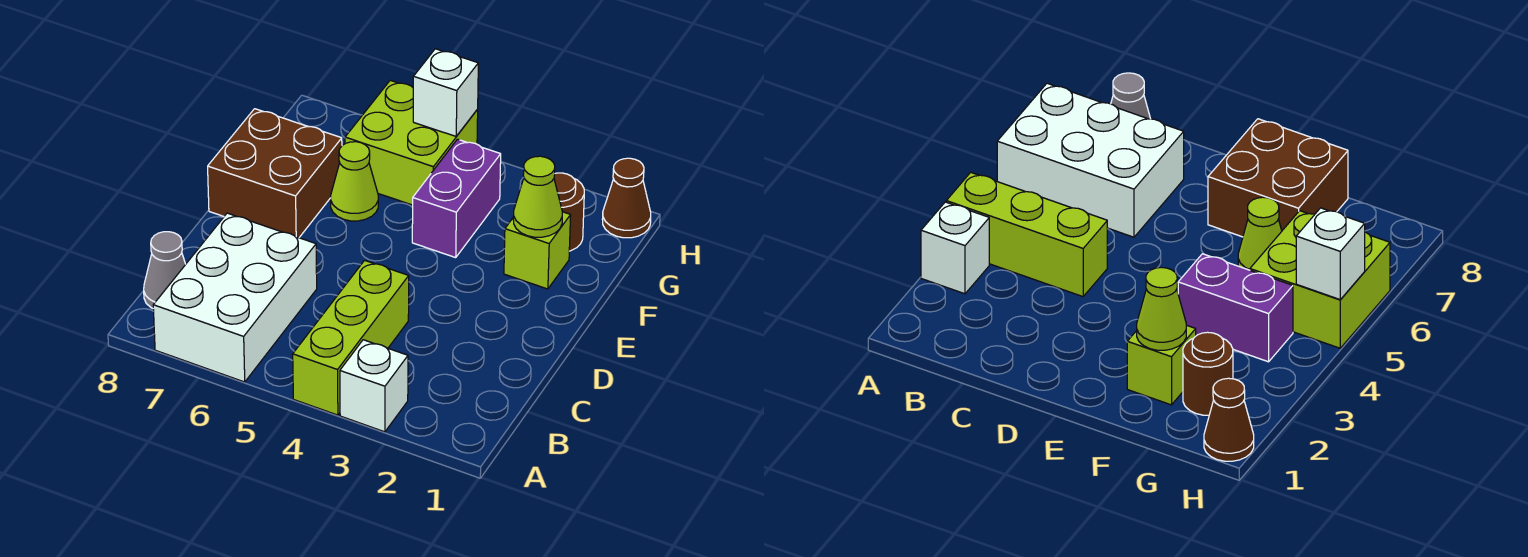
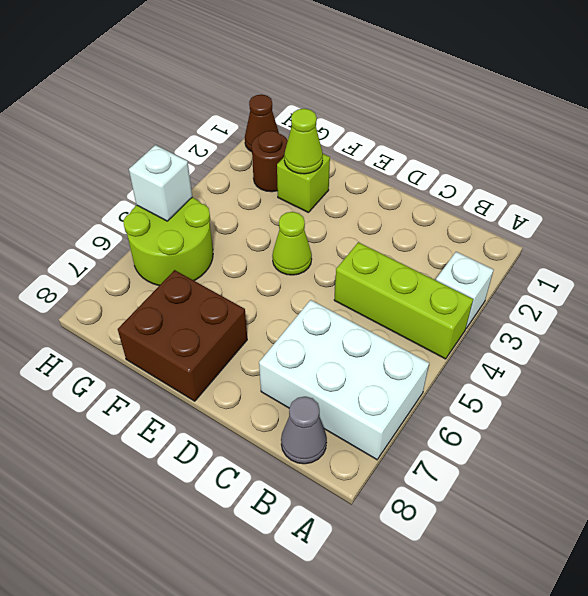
purple 1x2 brick [412,139,501,258] -> none
lime 1x1 cone [331,142,378,221] -> lime 1x1 cone moved to [272,212,312,275]
lime 2x2 brick [345,80,478,205] -> lime 2x2 round brick [123,197,213,286]

